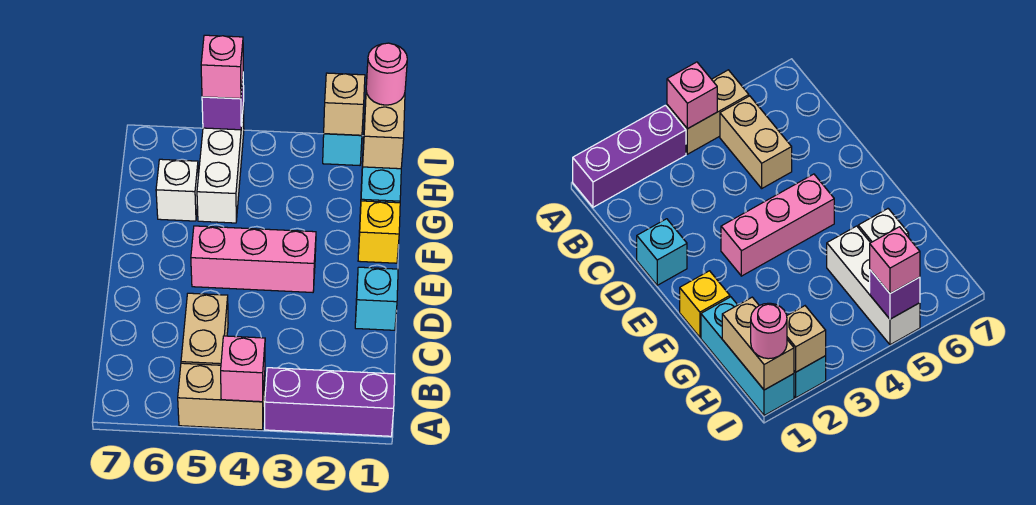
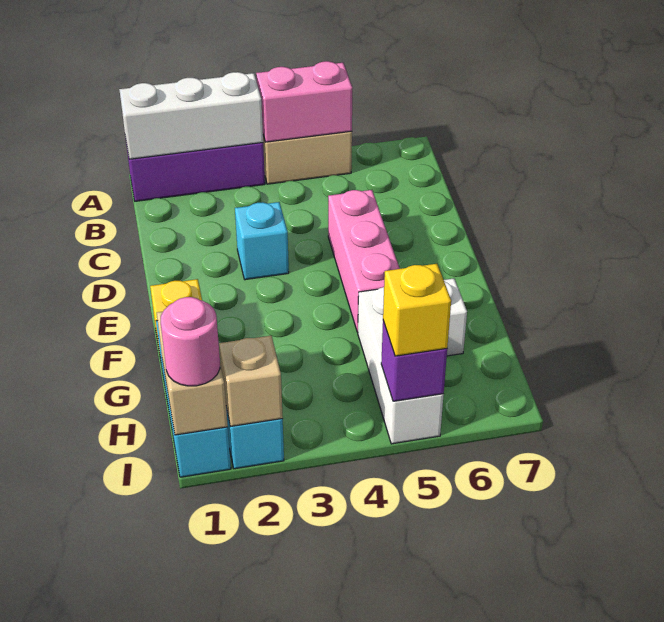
none -> white 1x3 brick [119,72,263,159]
pink 1x1 brick [221,336,265,402] -> pink 1x2 brick [256,61,352,142]
tan 1x2 brick [181,293,228,365] -> none
cyan 1x1 brick [355,267,398,330] -> cyan 1x1 brick moved to [235,202,289,280]
pink 1x3 brick [191,226,316,292] -> pink 1x3 brick turned to [328,190,400,332]
pink 1x1 brick [201,35,243,99] -> yellow 1x1 brick [383,264,451,356]

